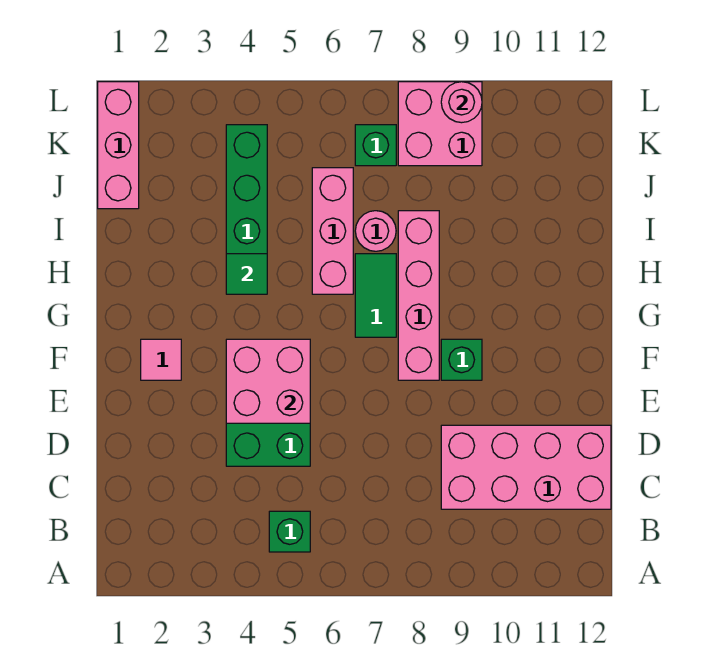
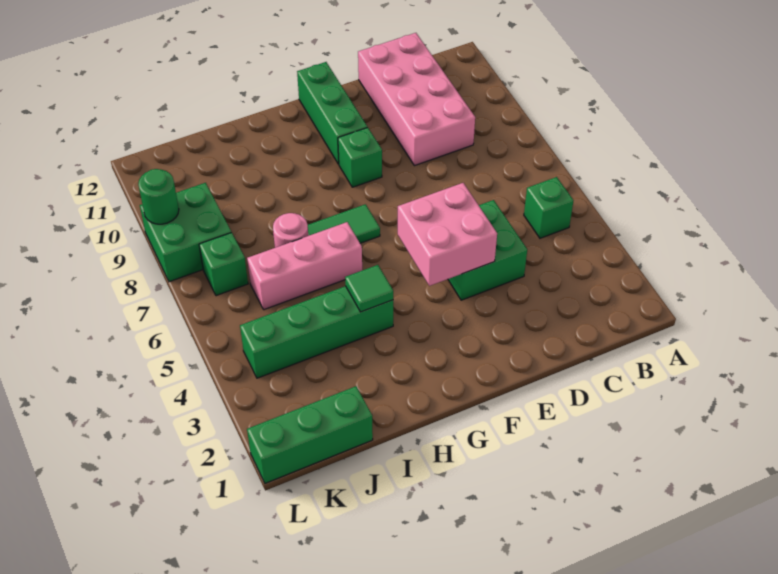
pink 1x1 tile [141,339,181,380] -> none
pink 1x4 brick [398,211,439,380] -> none
none -> green 1x3 brick [297,62,367,164]
pink 1x3 brick [98,82,139,209] -> green 1x3 brick [247,386,373,483]
pink 2x2 brick [398,82,482,166] -> green 2x2 brick [140,183,231,282]
pink 1x1 round brick [441,82,482,123] -> green 1x1 round brick [138,169,179,224]

